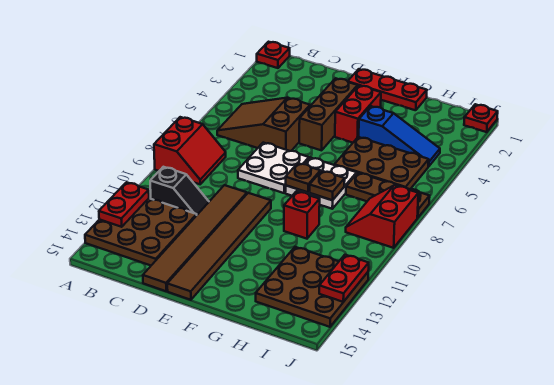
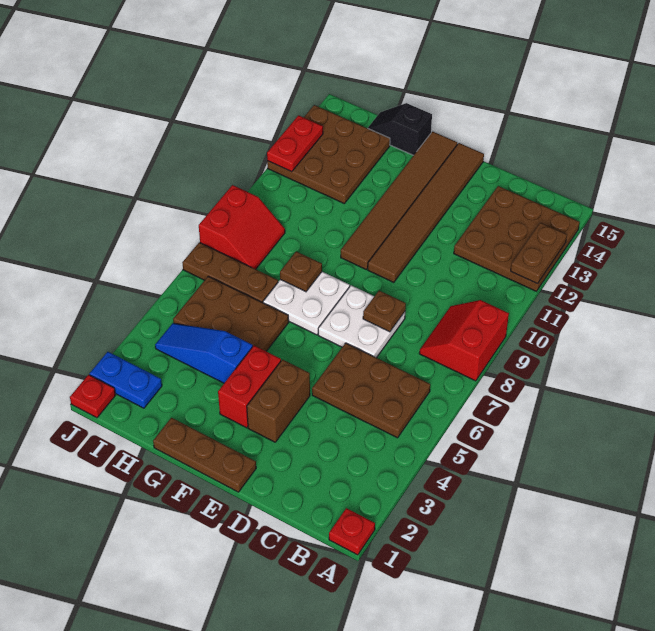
red 1x2 plate [99,182,149,227] -> brown 1x2 plate [511,223,567,284]
brown 2x3 slope [217,98,310,151] -> brown 2x3 plate [312,343,430,438]
black 1x2 slope [150,167,209,215] -> black 1x2 slope moved to [368,103,432,155]
brown 1x6 tile [143,185,247,291] -> brown 1x6 tile moved to [341,132,457,269]
red 1x3 plate [348,69,427,110] -> brown 1x3 plate [153,418,256,492]
brown 1x3 brick [299,78,358,150] -> brown 1x2 brick [247,360,310,442]
brown 1x1 plate [286,163,320,192] -> brown 1x1 plate moved to [363,291,406,332]
red 1x1 brick [284,191,320,239] -> none
none -> blue 1x2 plate [90,352,162,408]

